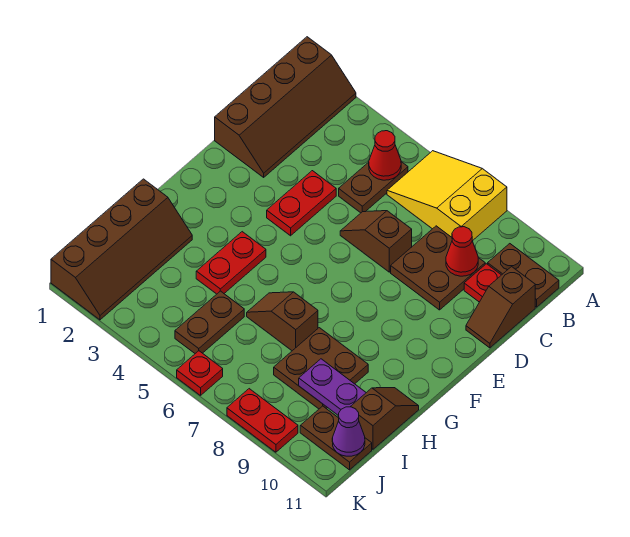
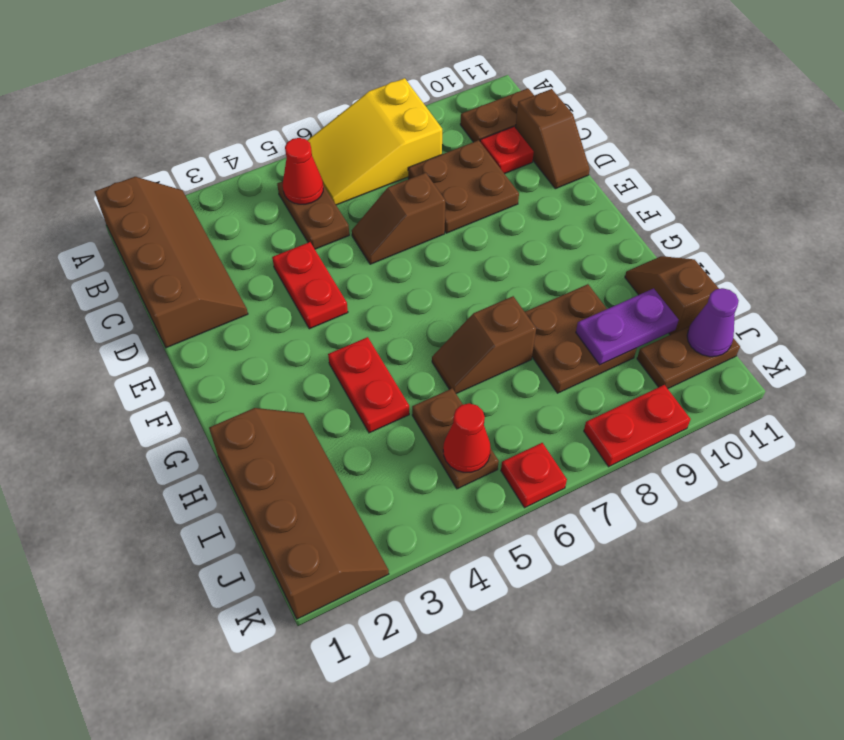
red 1x1 cone [446,227,478,276] -> red 1x1 cone moved to [443,403,490,472]

